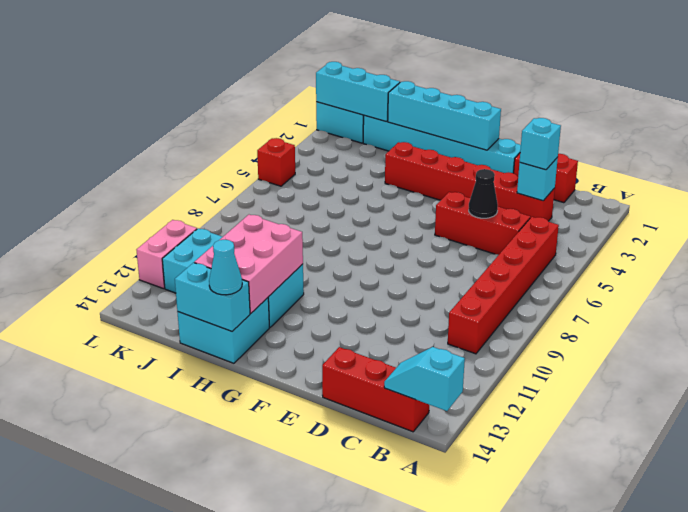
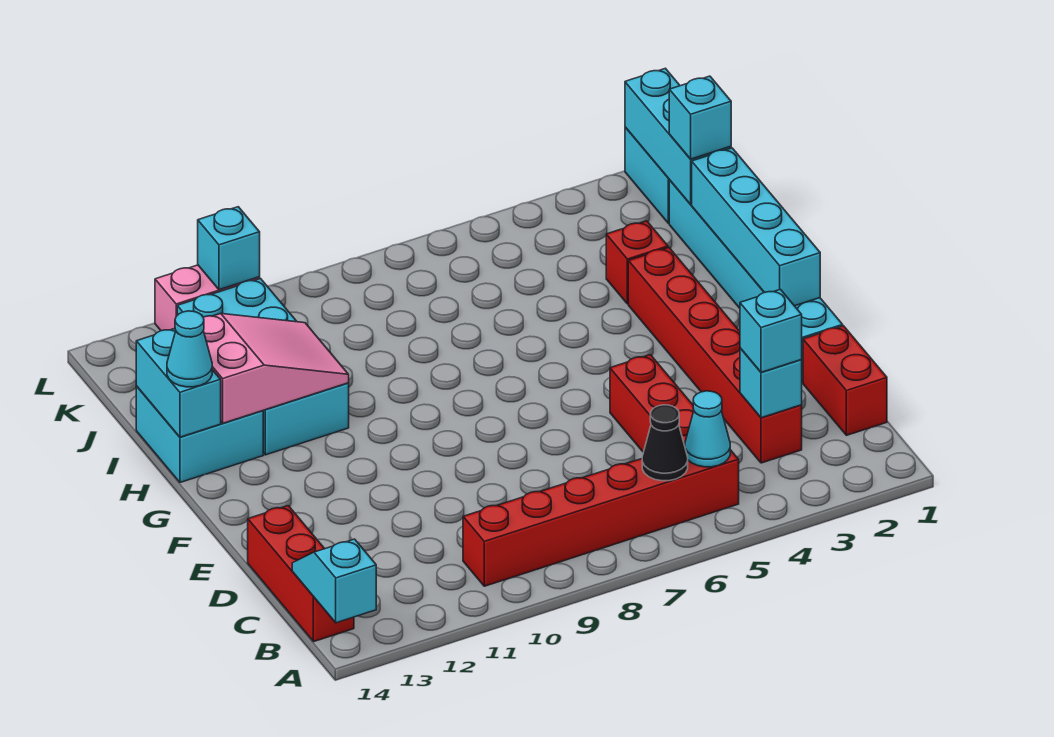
none -> cyan 1x1 cone [685,391,730,467]
black 1x1 cone [469,169,498,218] -> black 1x1 cone moved to [642,405,688,481]
pink 2x3 brick [194,215,303,313] -> pink 2x3 slope [203,314,349,423]
none -> cyan 1x1 brick [669,76,731,159]
red 1x1 brick [257,138,295,186] -> red 1x1 brick moved to [606,221,668,304]
none -> cyan 1x1 brick [198,207,260,290]

